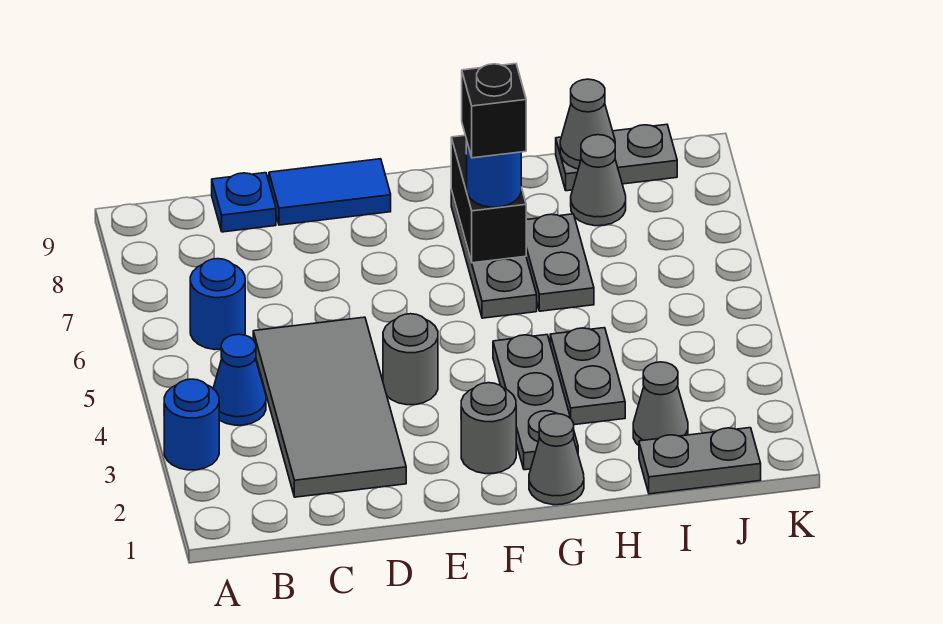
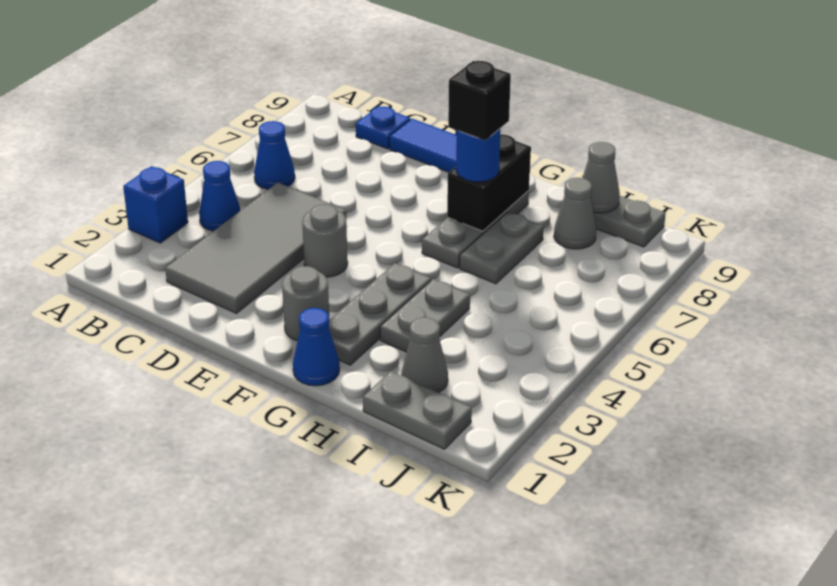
blue 1x1 round brick [164,379,219,470] -> blue 1x1 brick [123,166,188,243]
blue 1x1 round brick [190,259,245,350] -> blue 1x1 cone [254,121,295,189]
grey 1x1 cone [529,414,584,505] -> blue 1x1 cone [293,308,340,386]

